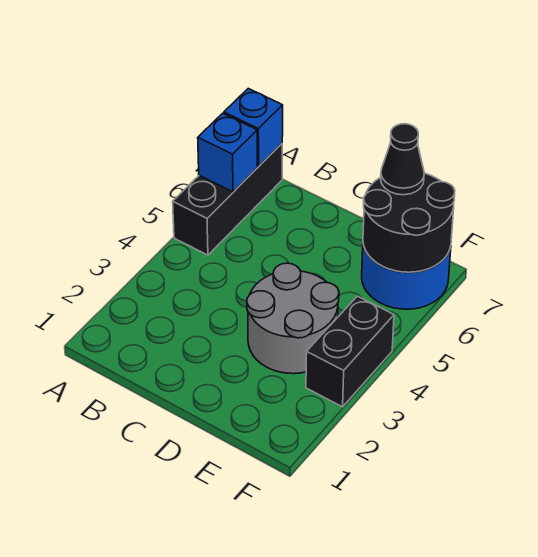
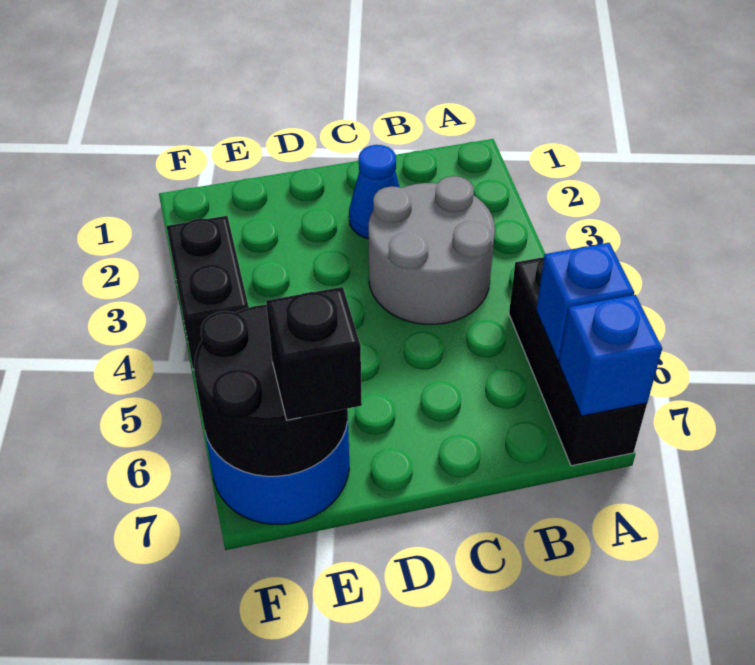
none -> blue 1x1 cone [349,145,400,239]
grey 2x2 round brick [247,263,339,374] -> grey 2x2 round brick moved to [369,176,495,324]
black 1x1 cone [381,124,424,195] -> black 1x1 brick [266,287,362,420]

